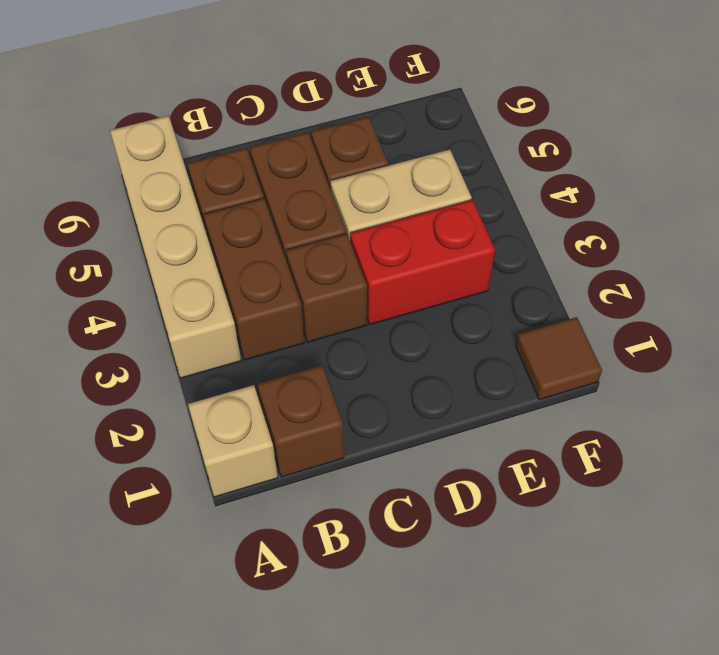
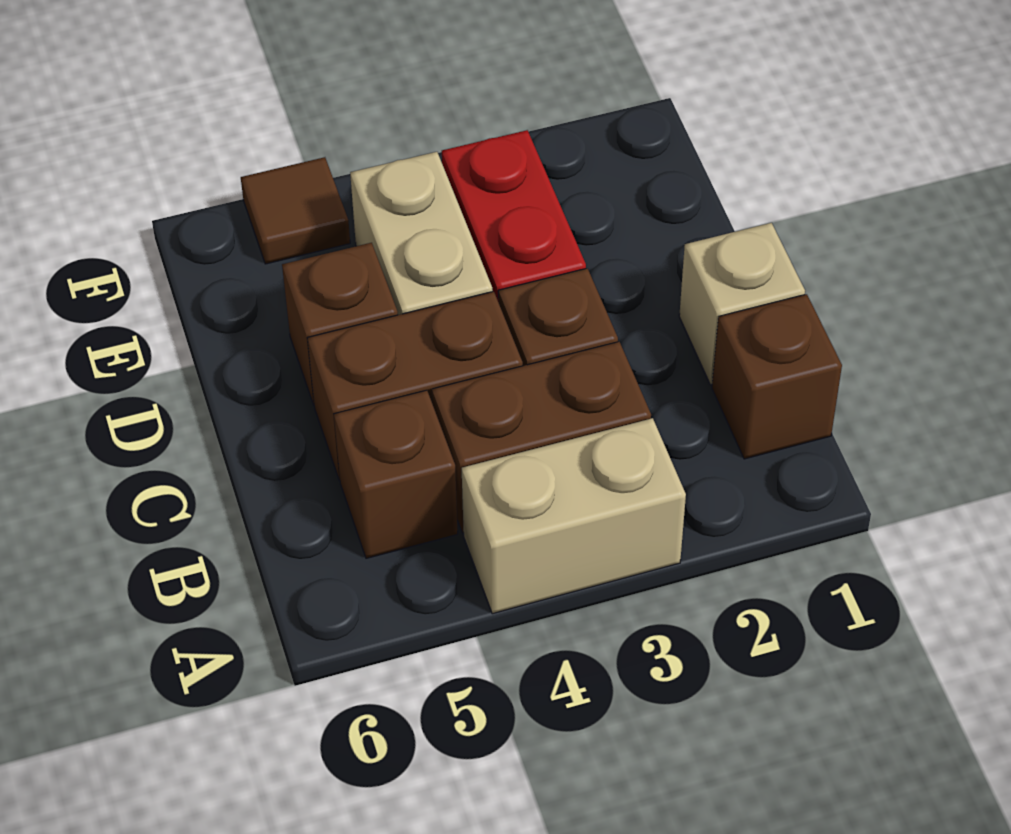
tan 1x1 brick [188,385,278,497] -> tan 1x1 brick moved to [679,223,805,385]
tan 1x4 brick [110,116,241,378] -> tan 1x2 brick [462,418,686,614]
brown 1x1 tile [516,317,602,400] -> brown 1x1 tile moved to [241,157,350,264]

